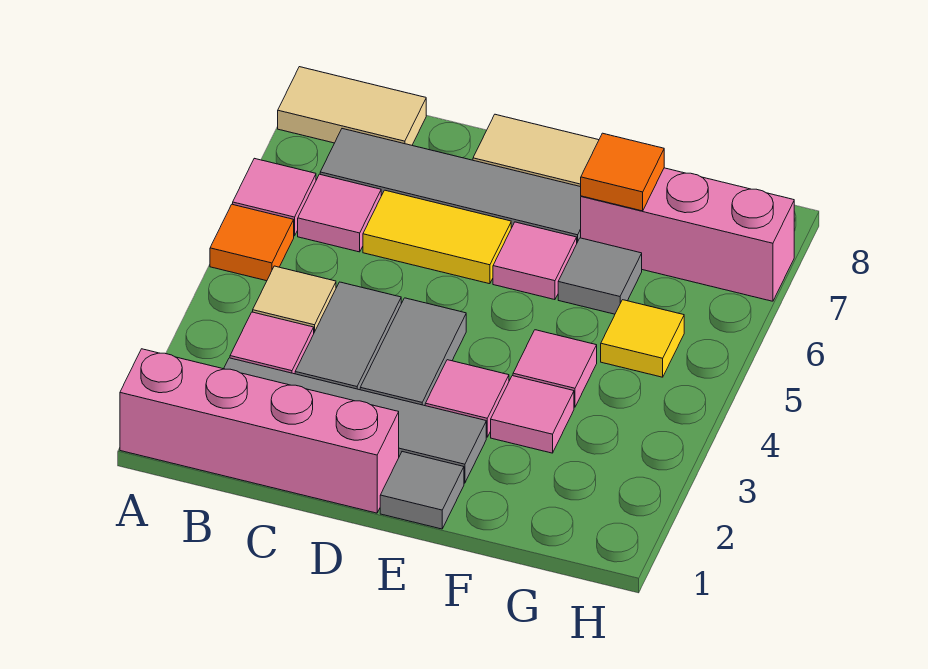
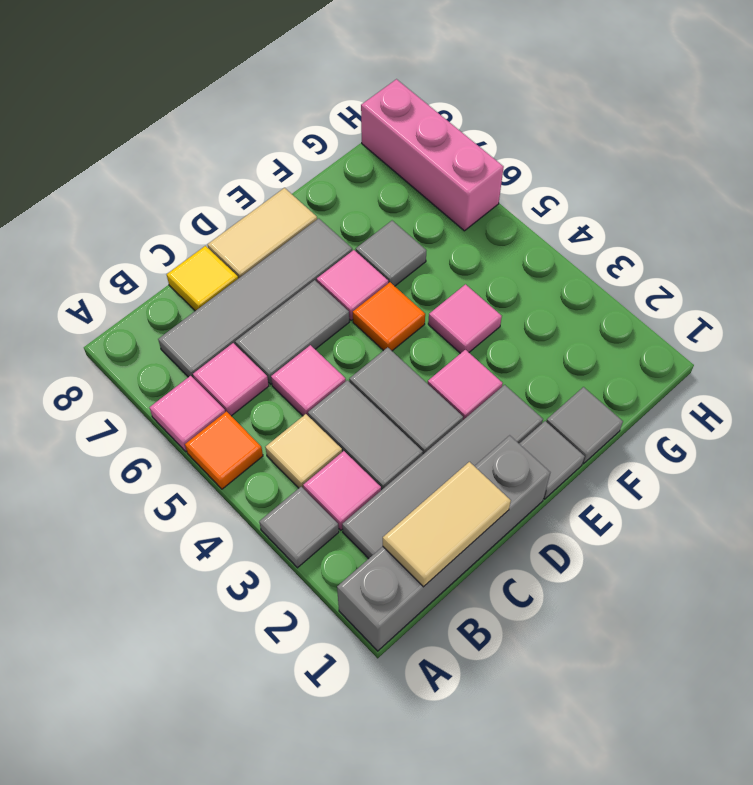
pink 1x4 brick [120,349,399,513] -> grey 1x4 brick [337,435,550,651]
none -> grey 1x1 tile [259,487,339,568]
tan 1x2 tile [278,67,426,145] -> tan 1x2 tile moved to [383,462,511,587]
yellow 1x2 tile [363,190,511,284] -> grey 1x2 tile [235,280,349,384]
none -> grey 1x1 tile [546,387,623,464]
pink 1x1 tile [491,376,574,453] -> pink 1x1 tile moved to [271,345,346,416]
pink 1x3 brick [581,168,794,301] -> pink 1x3 brick turned to [361,79,504,231]
orange 1x1 tile [581,133,664,211] -> orange 1x1 tile moved to [353,282,425,351]
yellow 1x1 tile [601,300,684,377] -> yellow 1x1 tile moved to [167,246,238,311]

